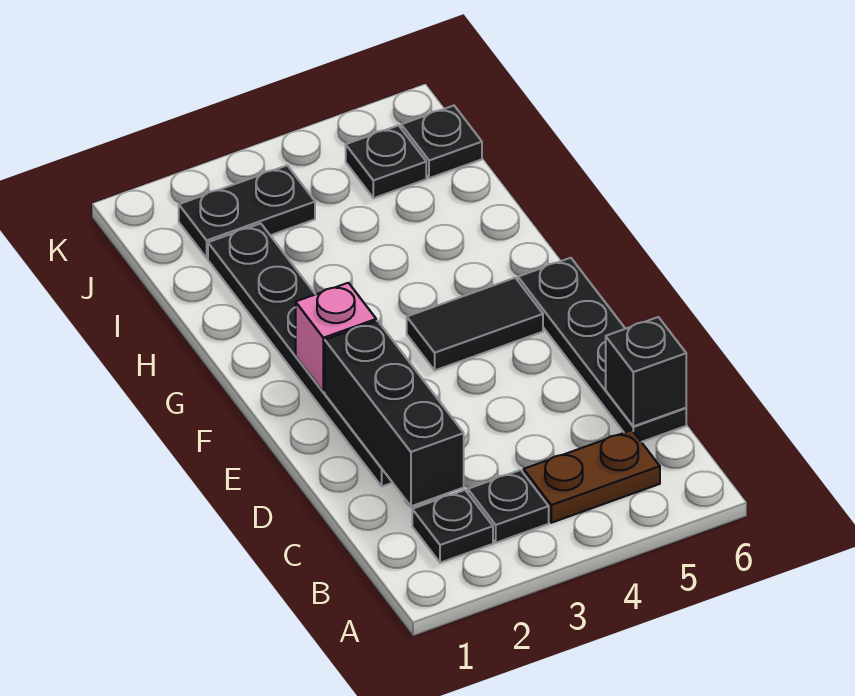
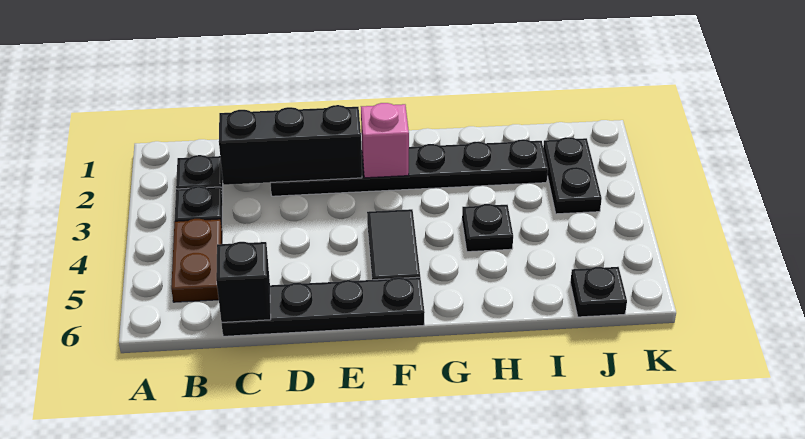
black 1x1 plate [346,125,426,198] -> black 1x1 plate moved to [462,204,513,252]

